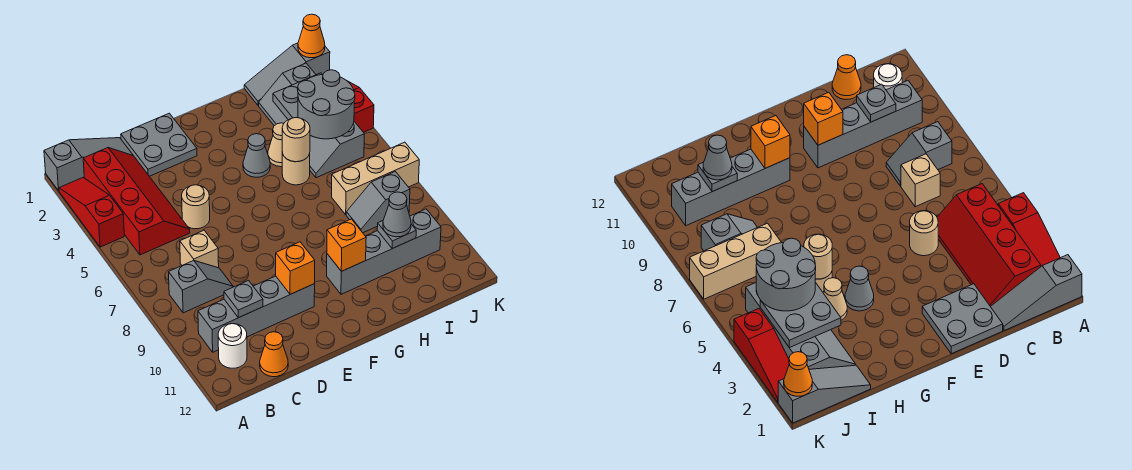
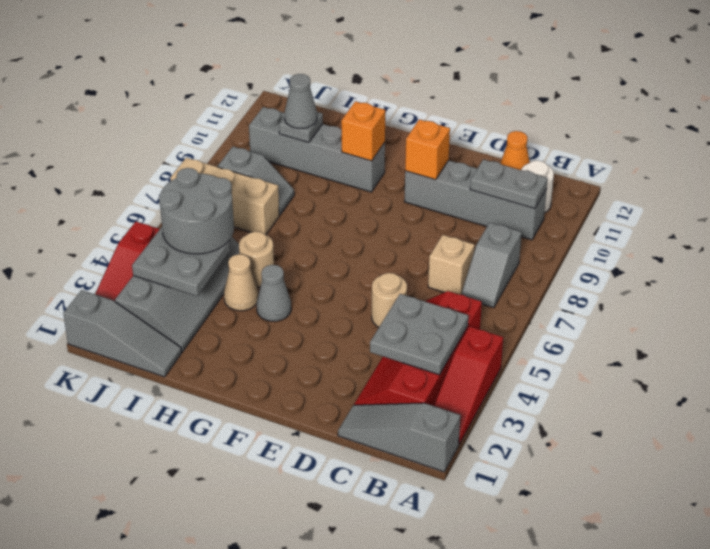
grey 1x2 slope [169,261,233,313] -> grey 1x2 slope turned to [462,223,522,308]
grey 1x1 plate [224,281,263,318] -> grey 1x2 plate [470,159,547,209]
grey 2x2 plate [121,113,197,176] -> grey 2x2 plate moved to [370,294,468,375]
tan 1x1 round brick [282,118,310,162] -> none
orange 1x1 cone [298,14,325,58] -> none

